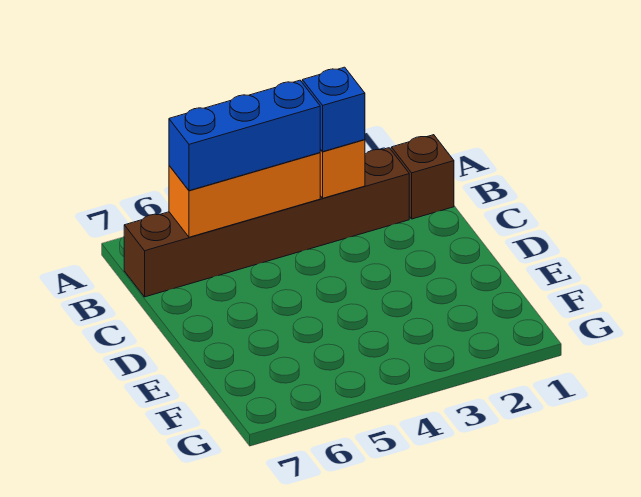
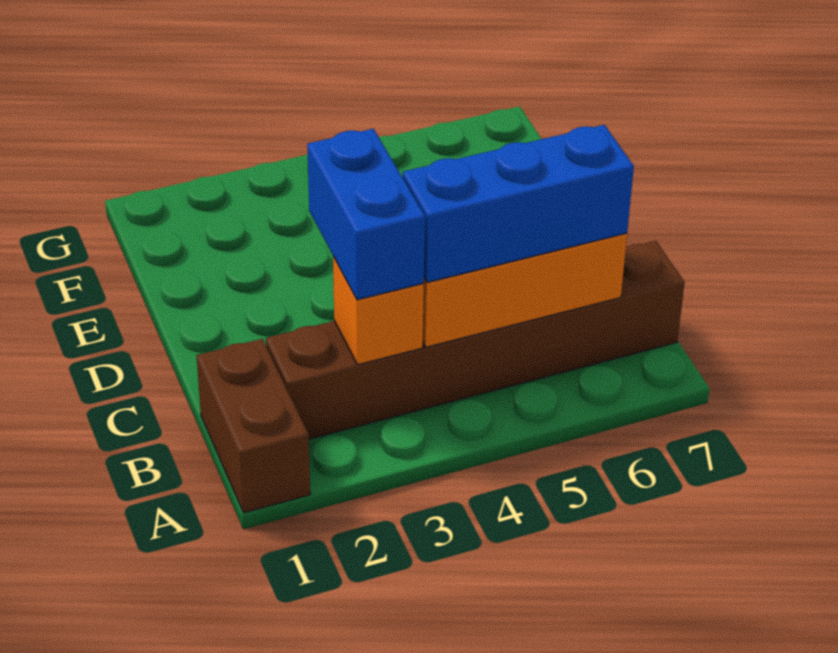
brown 1x1 brick [391,135,454,219] -> brown 1x2 brick [196,339,310,513]
blue 1x1 brick [302,67,365,152] -> blue 1x2 brick [307,129,425,300]

